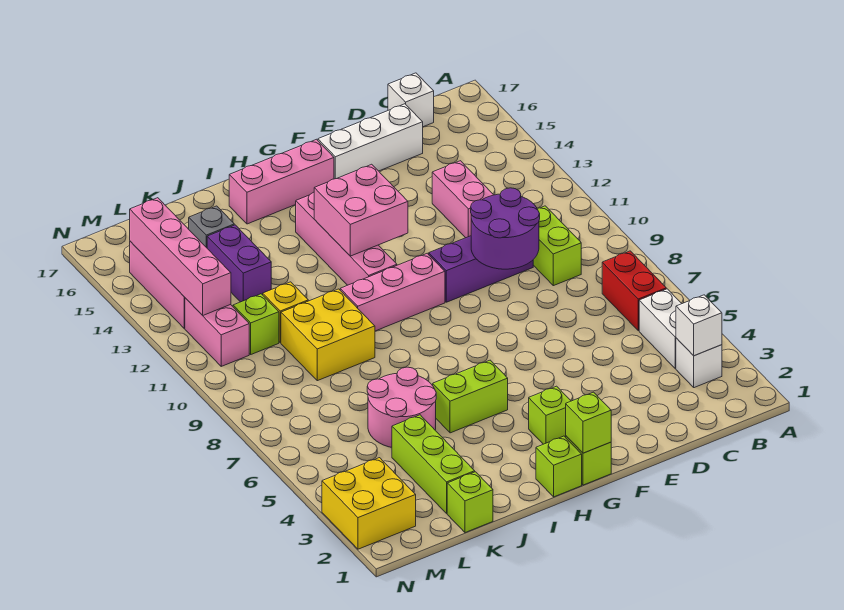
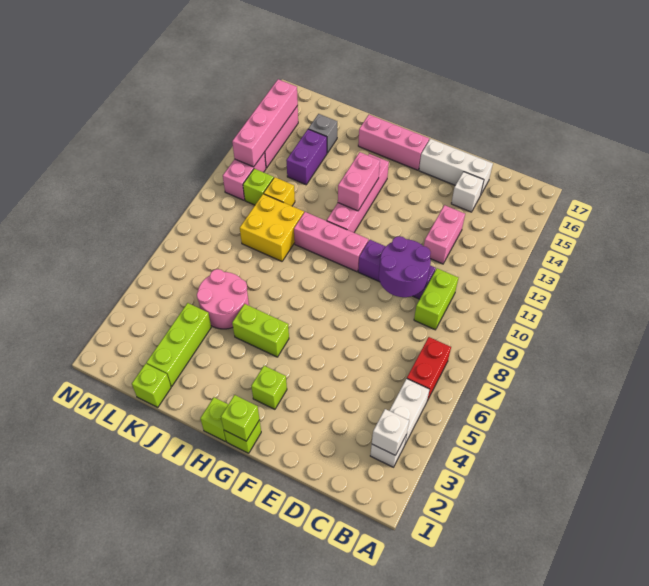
white 1x1 brick [388,73,434,127] -> white 1x1 brick moved to [451,172,484,212]
pink 2x2 brick [314,164,408,256] -> pink 1x2 brick [338,152,380,211]
yellow 2x2 brick [322,458,416,549] -> none

